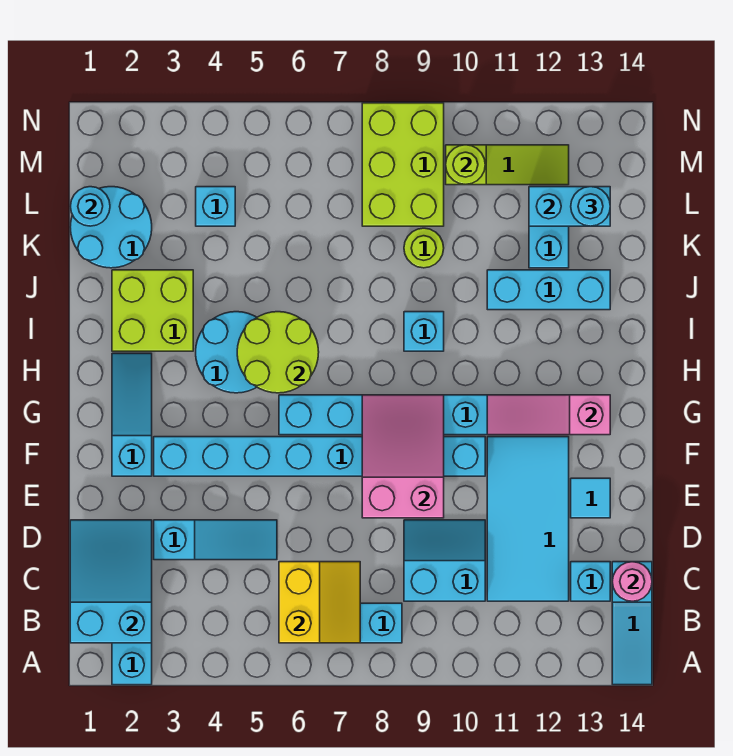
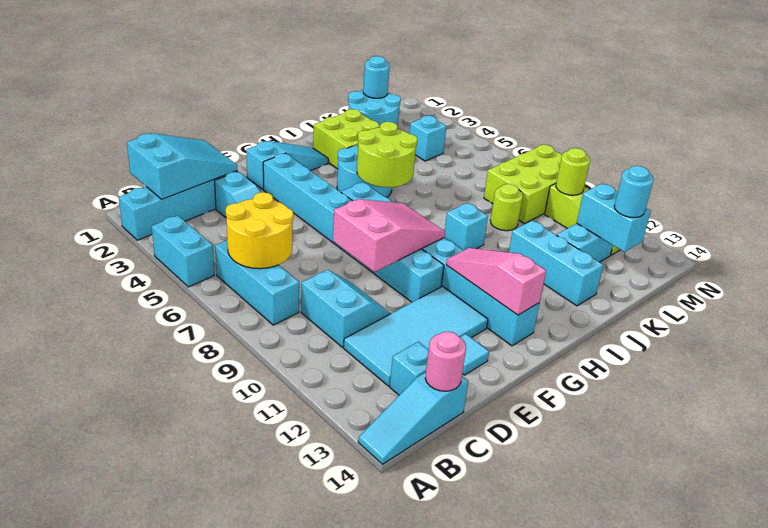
none -> cyan 1x2 brick [152,216,214,287]
yellow 2x2 slope [279,562,360,643] -> yellow 2x2 round brick [226,192,293,269]

